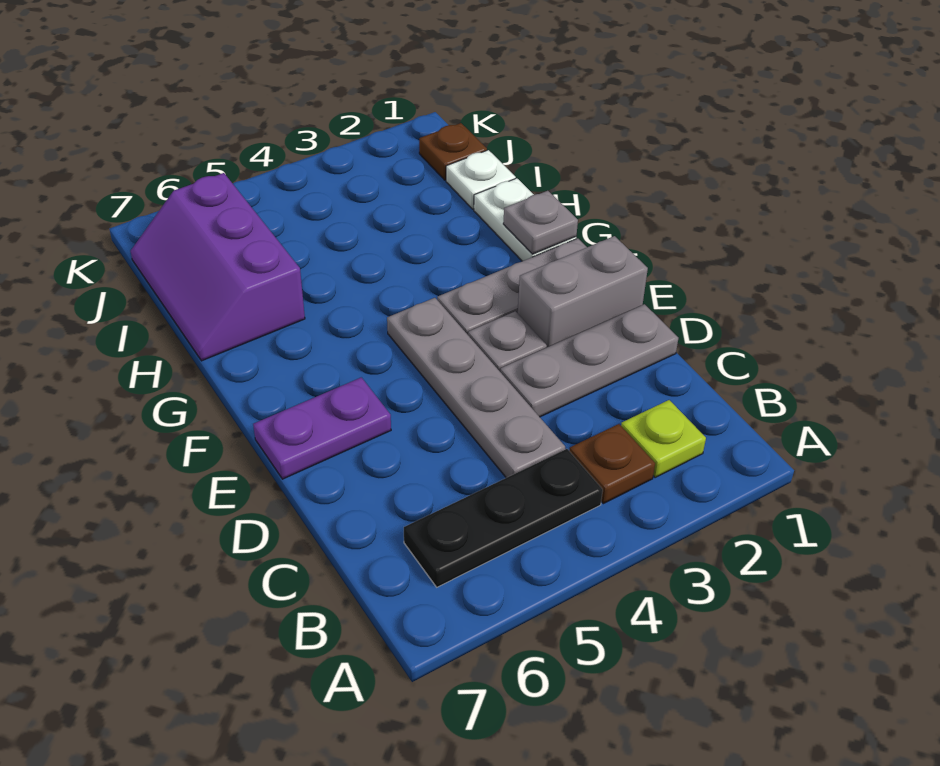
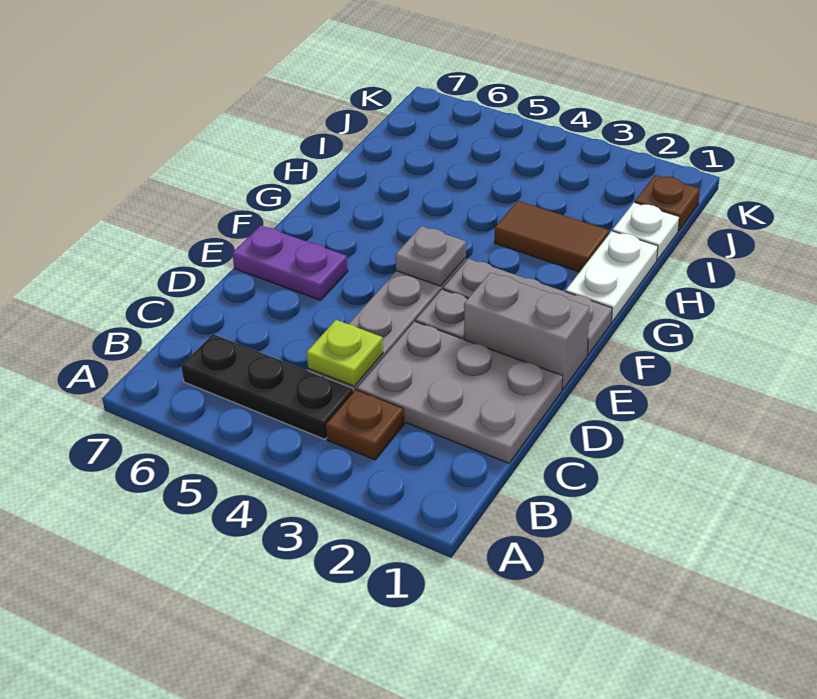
lime 1x1 plate [621,400,706,478] -> lime 1x1 plate moved to [307,320,383,386]
grey 1x3 plate [500,304,678,417] -> grey 2x3 plate [357,321,563,463]
grey 1x1 plate [503,191,578,254] -> grey 1x1 plate moved to [395,226,466,286]
none -> brown 1x2 tile [495,201,609,272]
purple 2x3 slope [131,173,305,361] -> none

